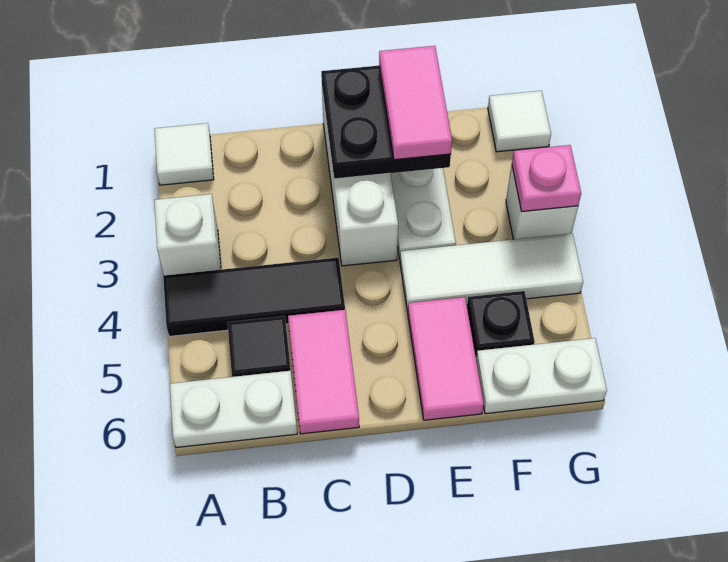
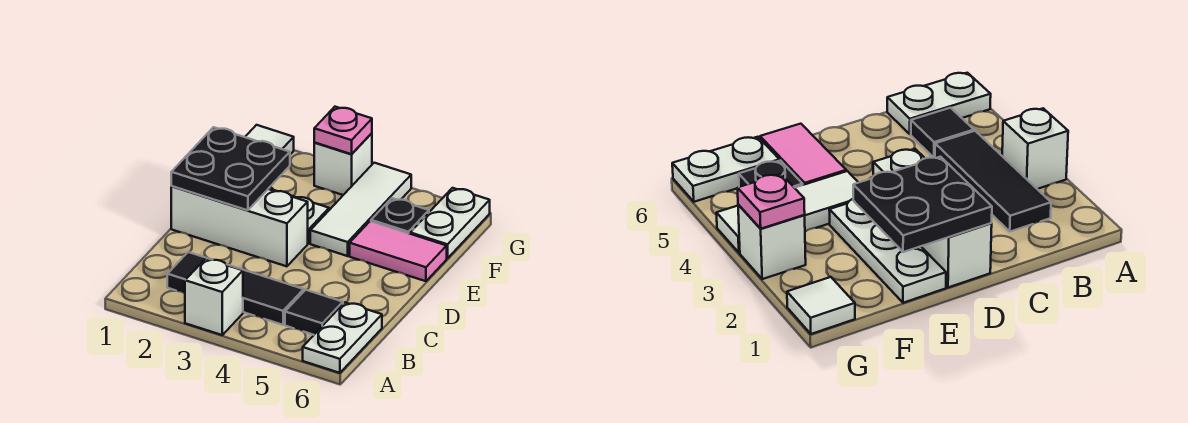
white 1x1 tile [154,123,214,185] -> none
black 1x3 tile [163,258,345,336] -> black 1x3 tile turned to [167,252,304,325]
pink 1x2 tile [288,310,359,434] -> none
pink 1x2 tile [379,46,452,160] -> none

